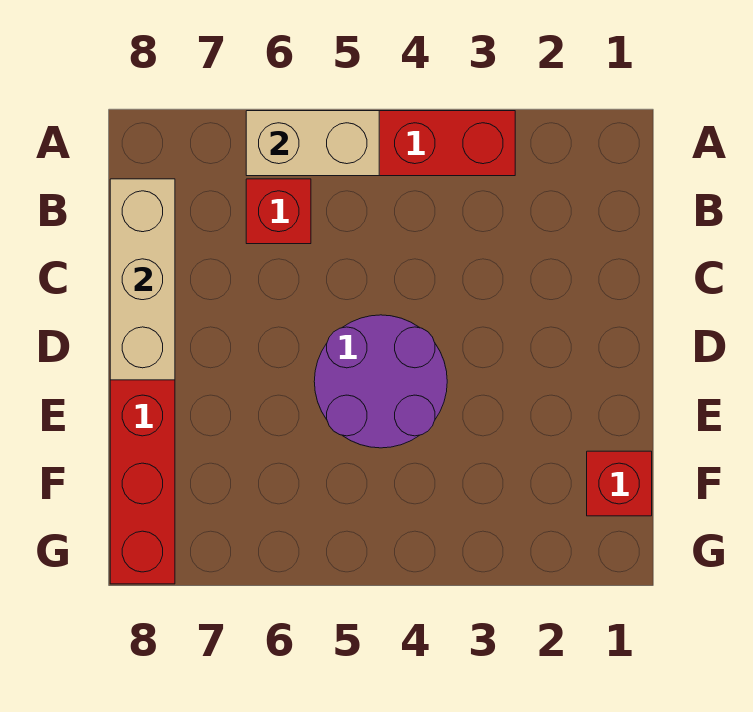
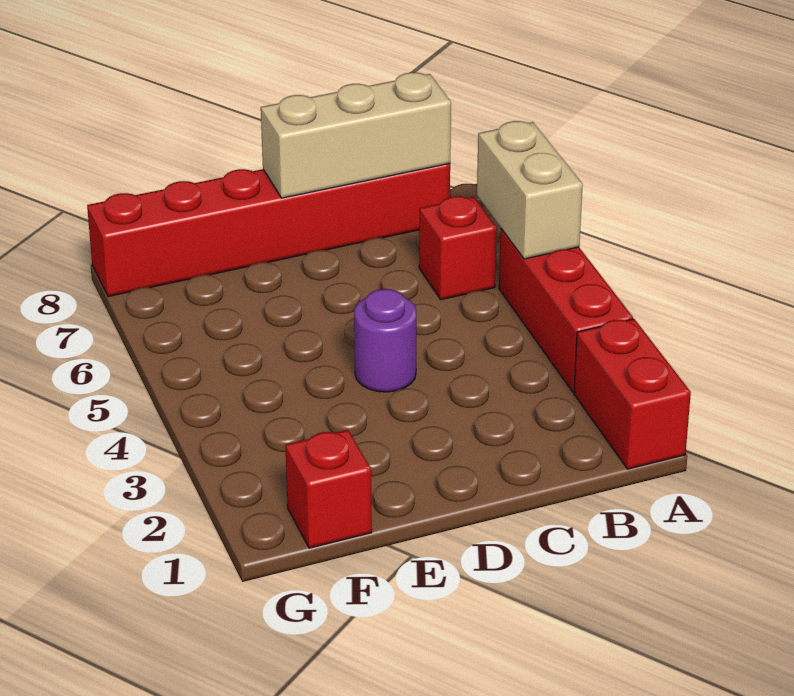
none -> red 1x2 brick [574,319,691,469]
purple 2x2 round brick [314,315,447,448] -> purple 1x1 round brick [354,289,416,392]

